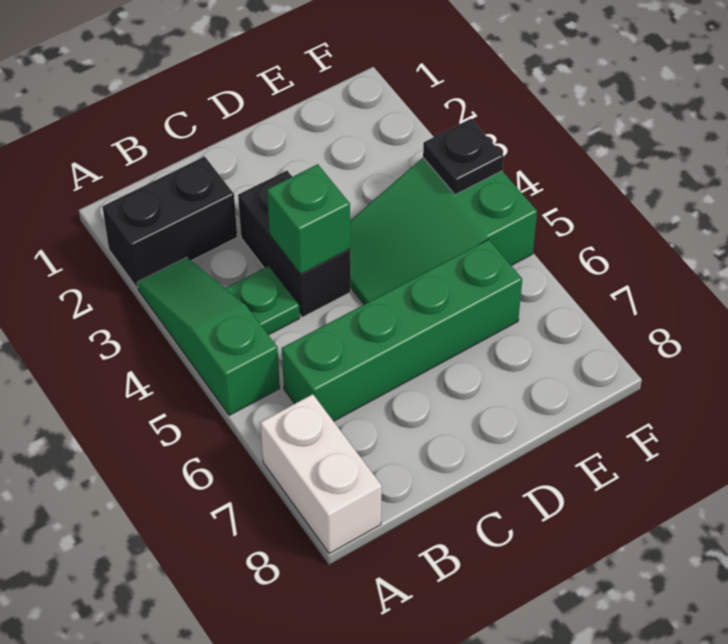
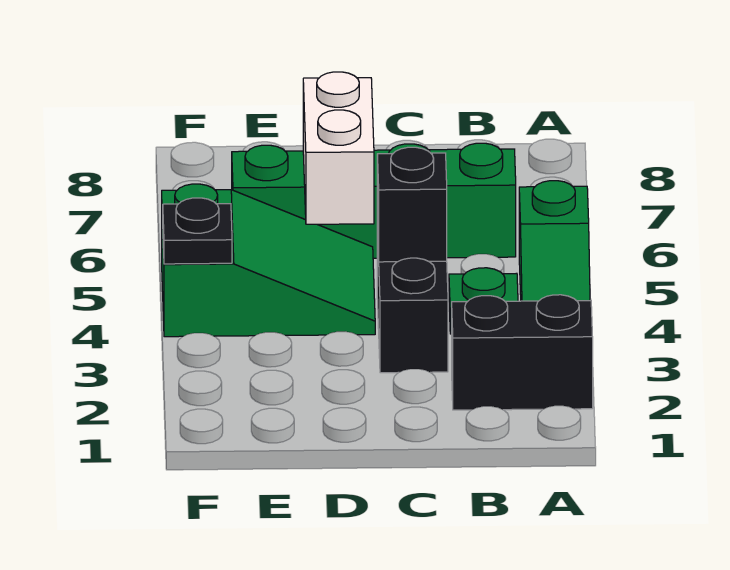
white 1x2 brick [260,394,382,553] -> white 1x2 brick moved to [303,72,374,224]
green 1x1 brick [267,164,350,274] -> black 1x1 brick [377,147,447,262]

